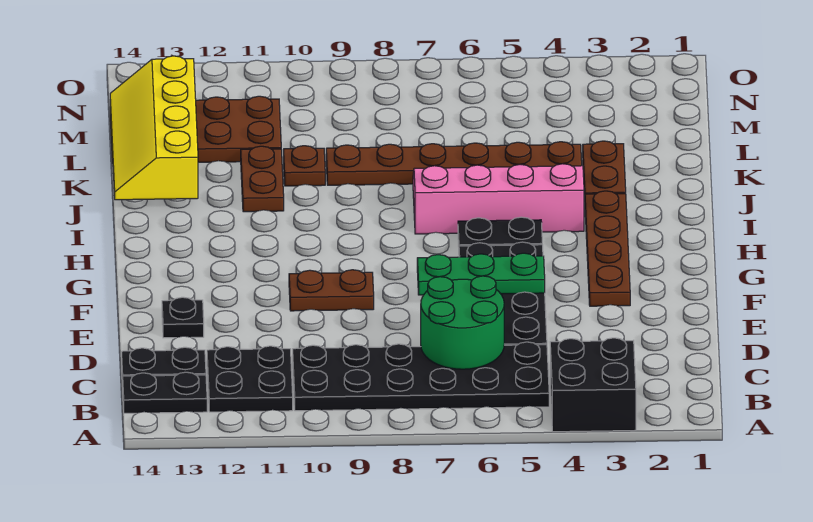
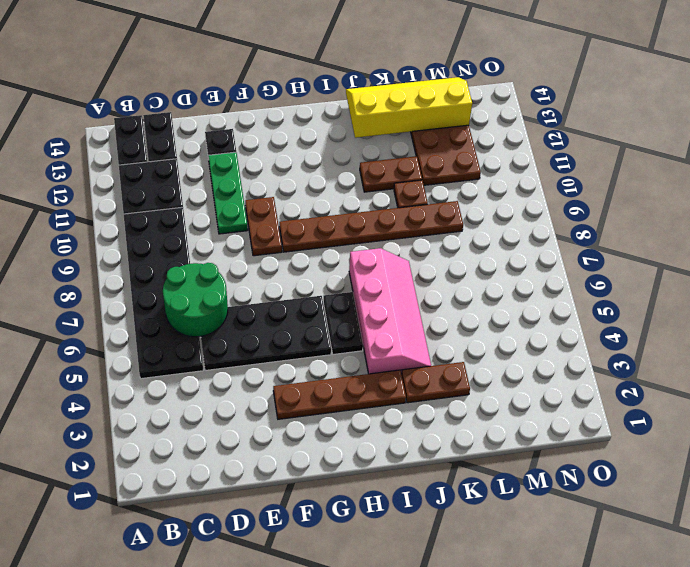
black 2x2 brick [550,338,636,432] -> none
green 1x3 plate [417,253,545,295] -> green 1x3 plate moved to [208,152,248,234]
brown 1x6 plate [326,142,582,185] -> brown 1x6 plate turned to [279,201,463,252]

